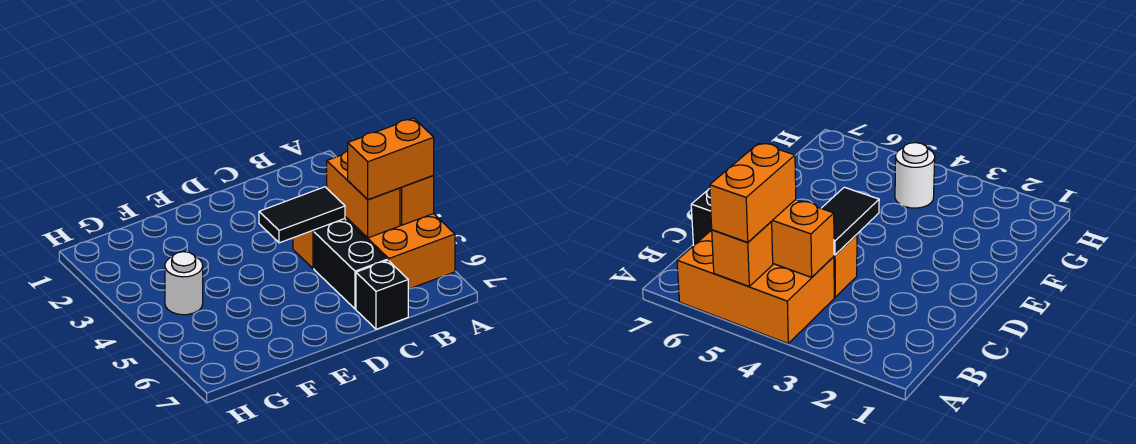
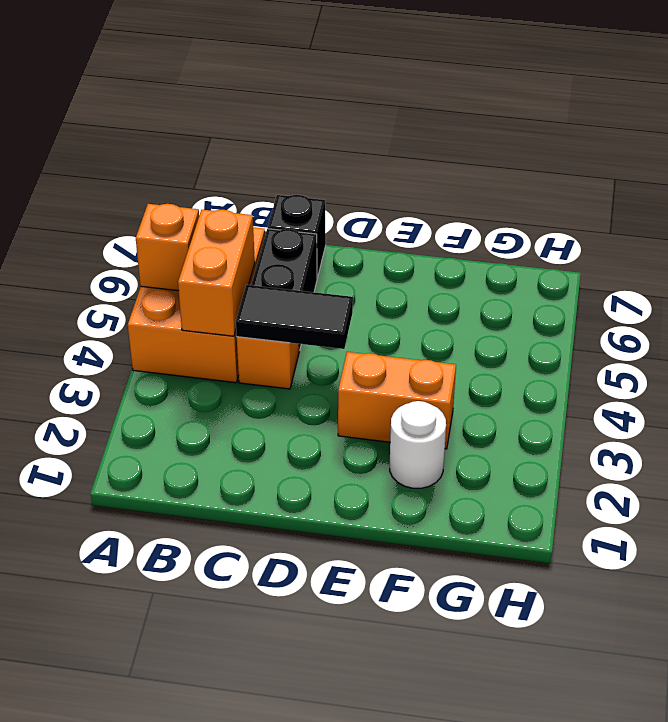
orange 1x2 brick [348,118,434,199] -> orange 1x2 brick moved to [338,352,456,449]
white 1x1 round brick [165,252,203,315] -> white 1x1 round brick moved to [390,401,446,488]

